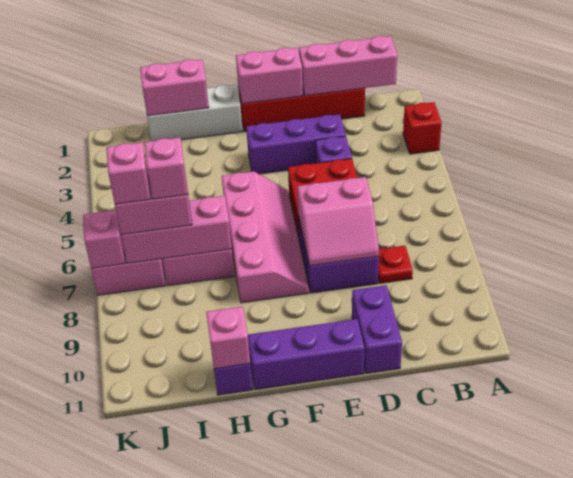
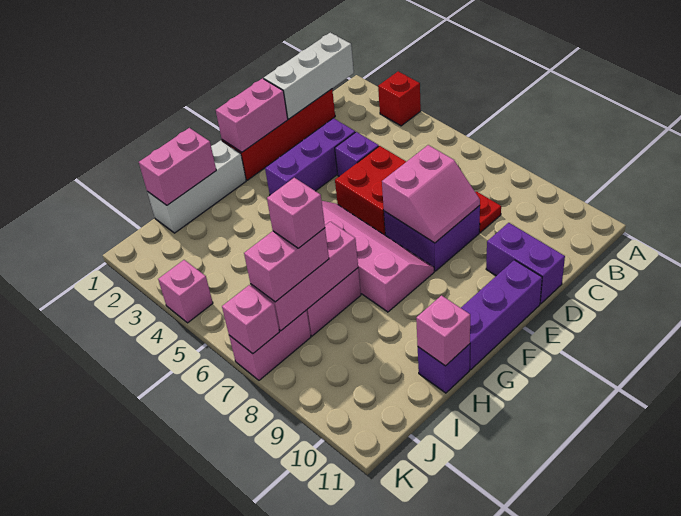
pink 1x3 brick [299,36,397,96] -> white 1x3 brick [264,33,354,119]
pink 1x1 brick [106,142,151,204] -> pink 1x1 brick moved to [158,260,213,323]

